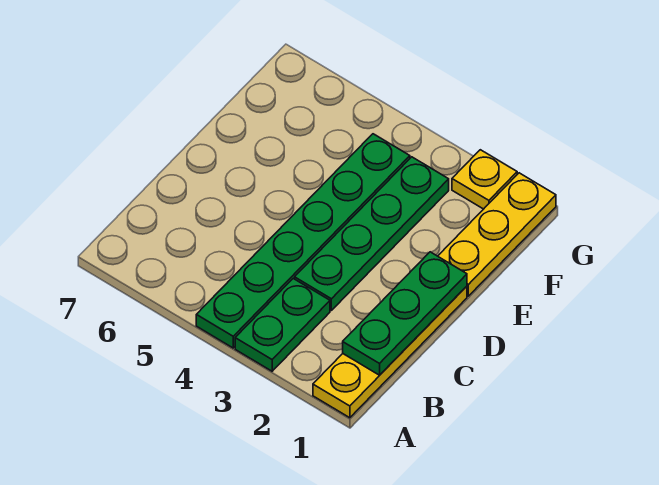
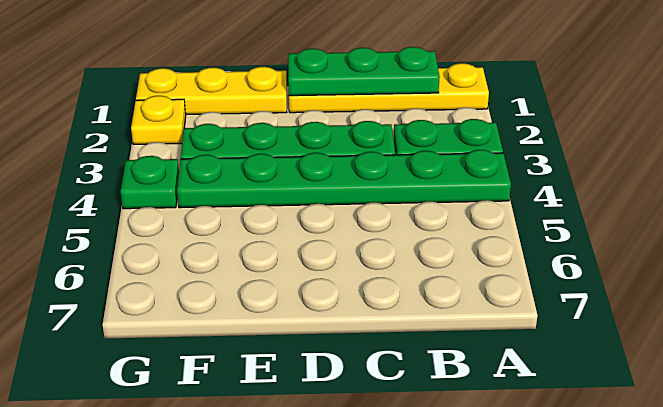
none -> green 1x1 plate [121,156,179,209]

